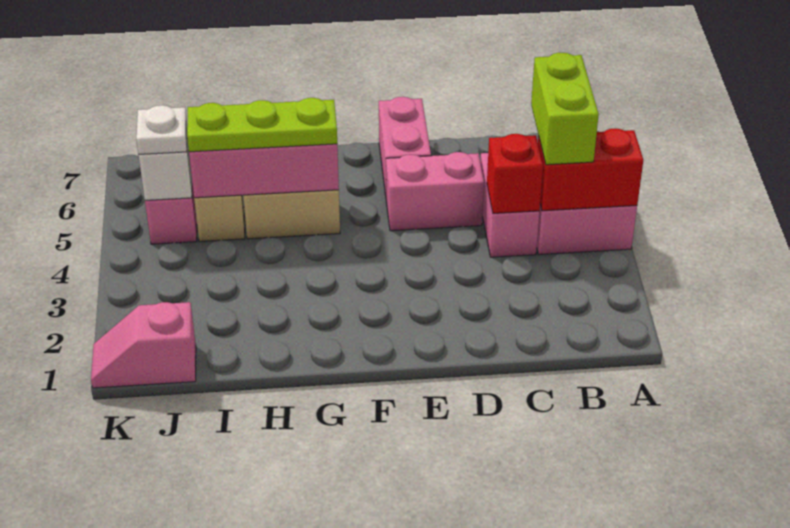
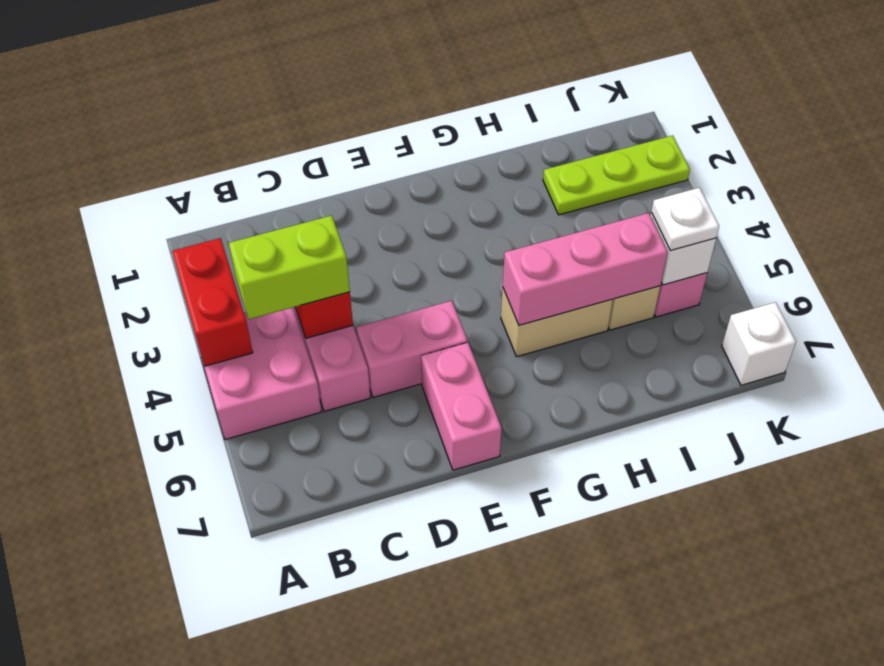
red 1x2 brick [538,128,643,211] -> red 1x2 brick turned to [172,238,253,366]
lime 1x2 brick [531,53,599,165] -> lime 1x2 brick turned to [229,216,350,319]
lime 1x3 plate [187,98,337,152] -> lime 1x3 plate moved to [543,136,690,215]
pink 1x2 slope [91,302,196,388] -> none
none -> white 1x1 brick [722,302,796,385]

